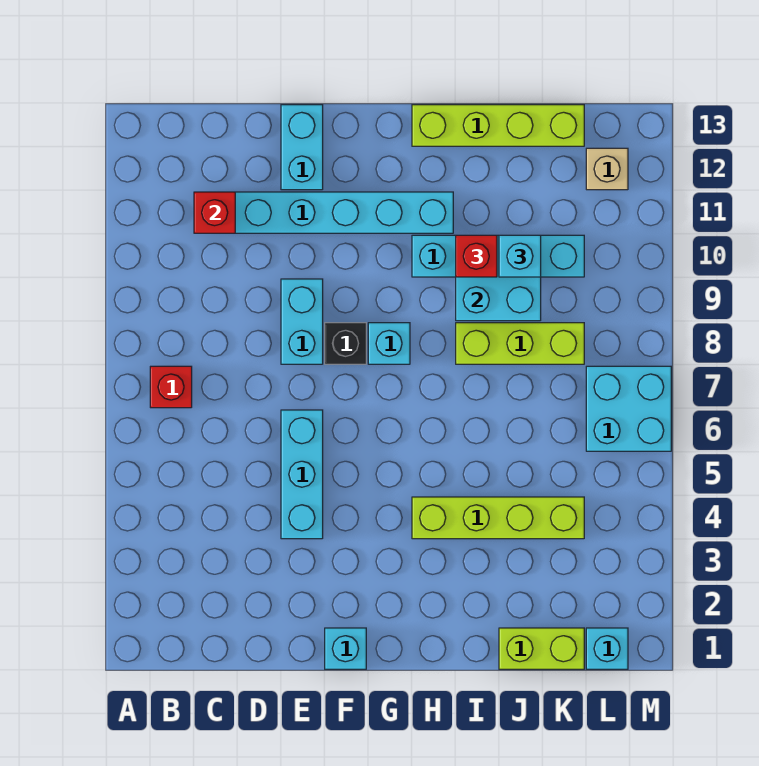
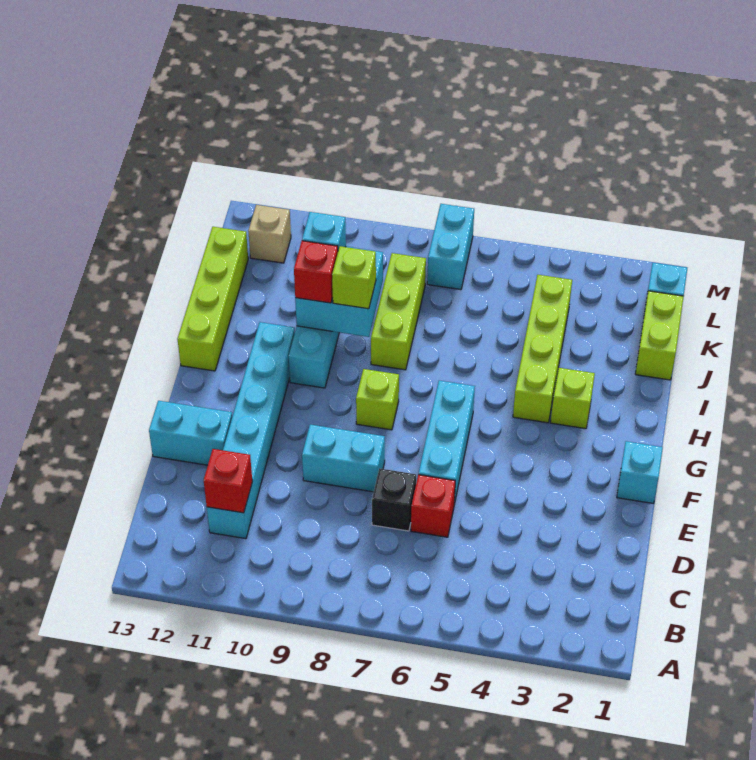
red 1x1 brick [150,366,192,408] -> red 1x1 brick moved to [411,475,455,537]
cyan 1x3 brick [281,410,323,539] -> cyan 1x3 brick turned to [419,381,475,504]
black 1x1 brick [325,323,366,364] -> black 1x1 brick moved to [372,468,416,531]
cyan 1x1 brick [368,323,410,364] -> lime 1x1 brick [356,369,399,430]
none -> lime 1x1 brick [551,368,595,429]
none -> lime 1x1 brick [332,246,376,309]
cyan 2x2 brick [586,366,671,451] -> cyan 1x2 brick [427,204,474,290]

